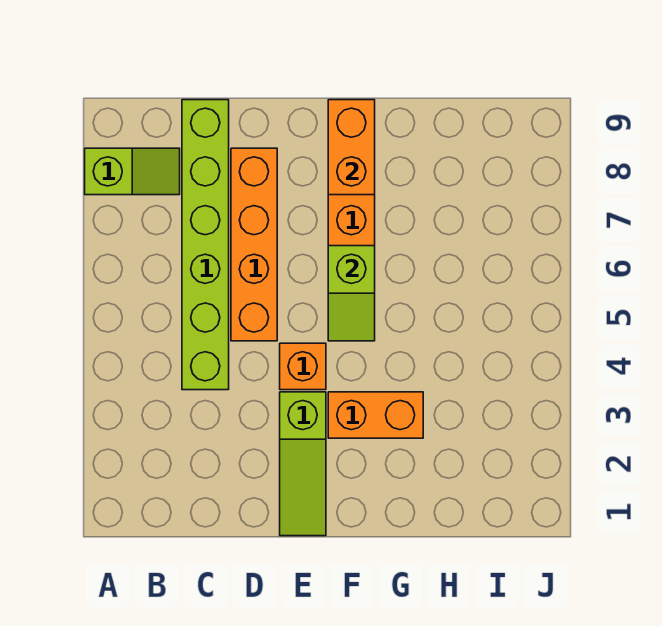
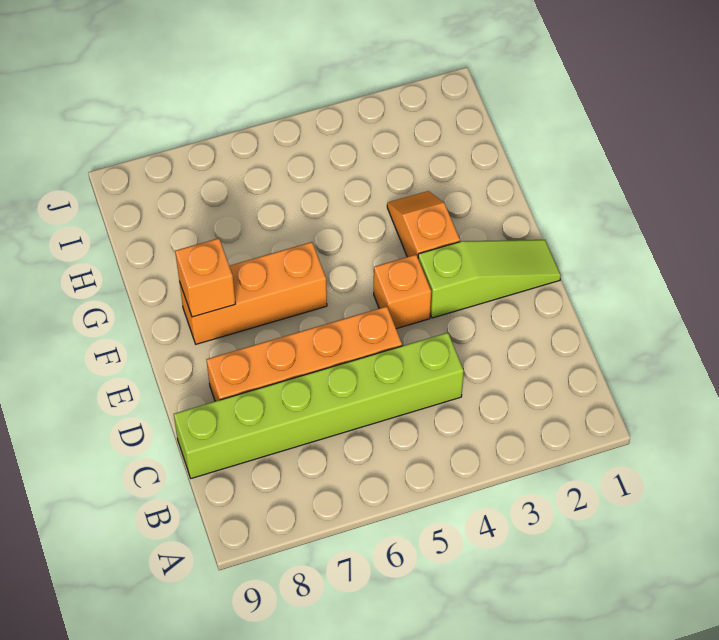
lime 1x2 slope [85,148,180,195] -> none
orange 1x2 brick [328,392,423,438] -> orange 1x2 slope [387,191,460,257]
lime 1x2 slope [328,246,375,341] -> none
orange 1x2 brick [328,100,375,195] -> orange 1x1 brick [175,238,235,317]

